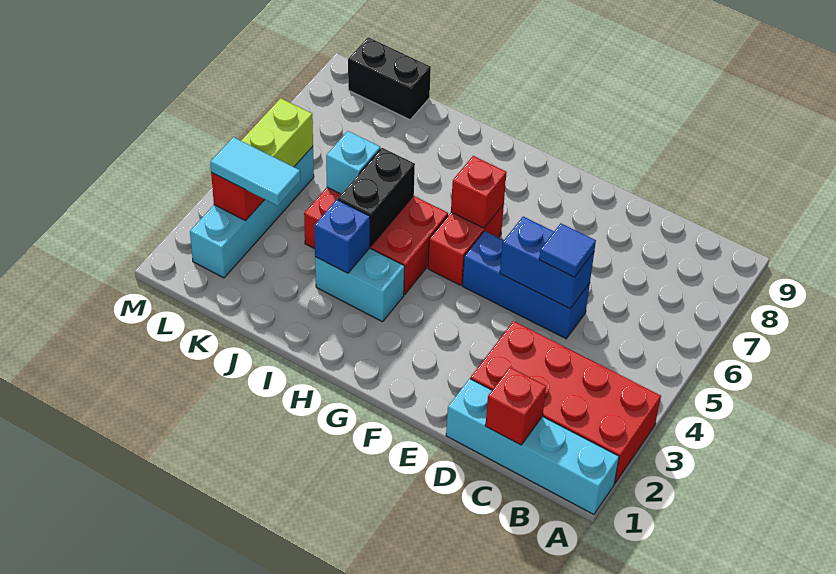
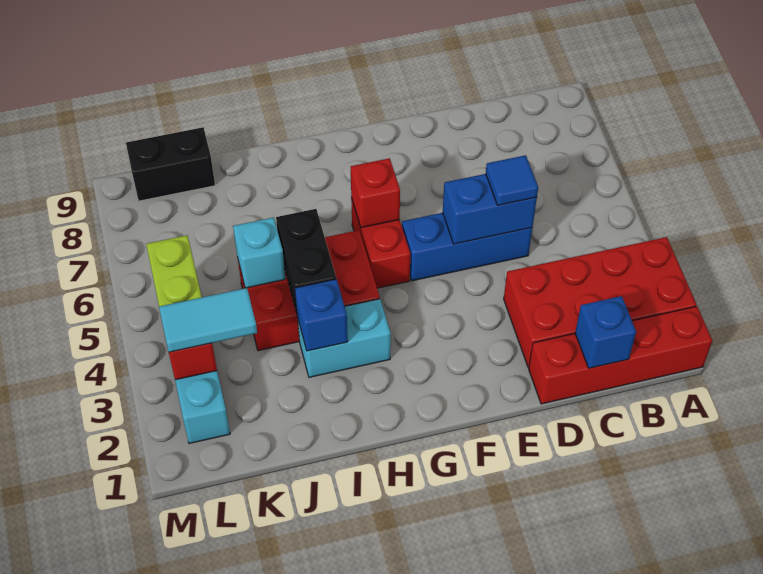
cyan 1x4 brick [446,379,619,514] -> red 1x4 brick [529,306,712,404]
red 1x1 brick [485,367,546,445] -> blue 1x1 brick [575,296,636,368]

